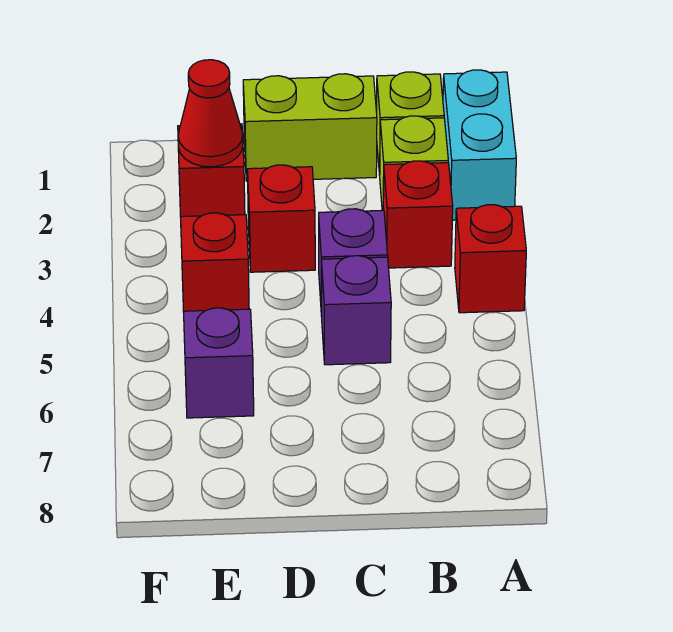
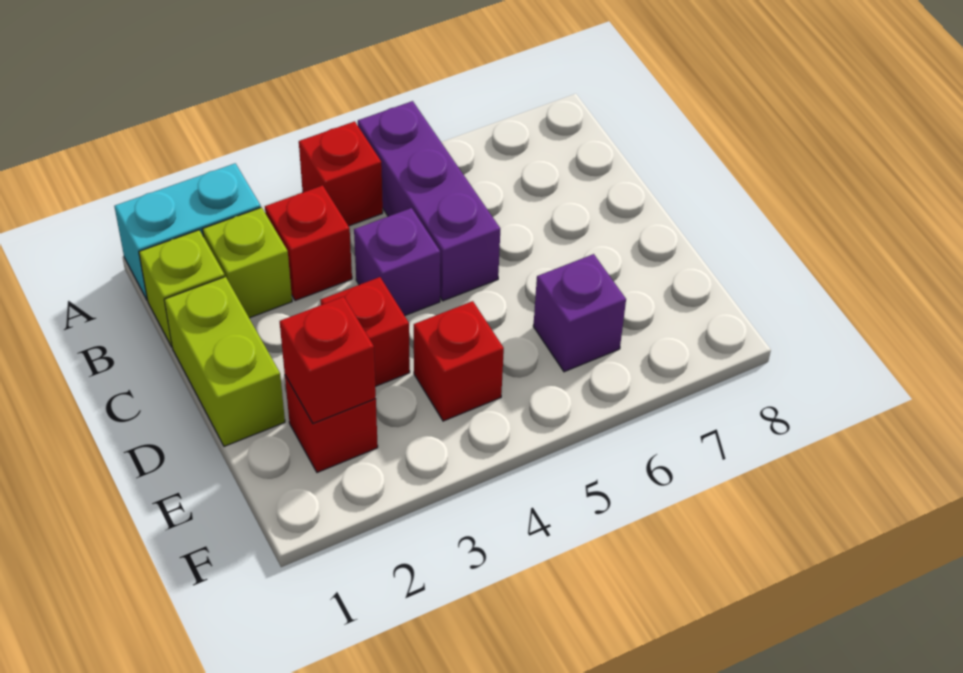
purple 1x1 brick [321,256,391,365] -> purple 1x3 brick [358,101,500,301]
red 1x1 cone [178,60,243,167] -> red 1x1 brick [280,297,376,424]

